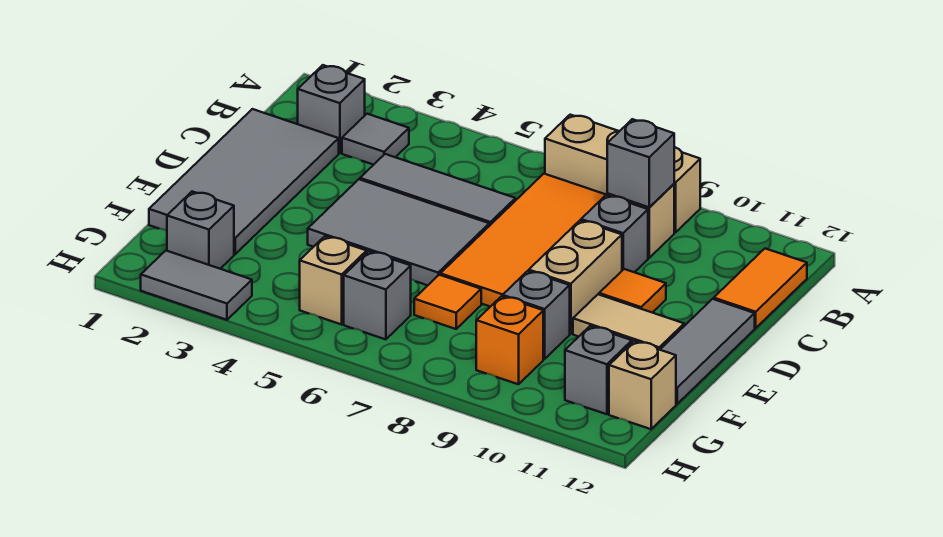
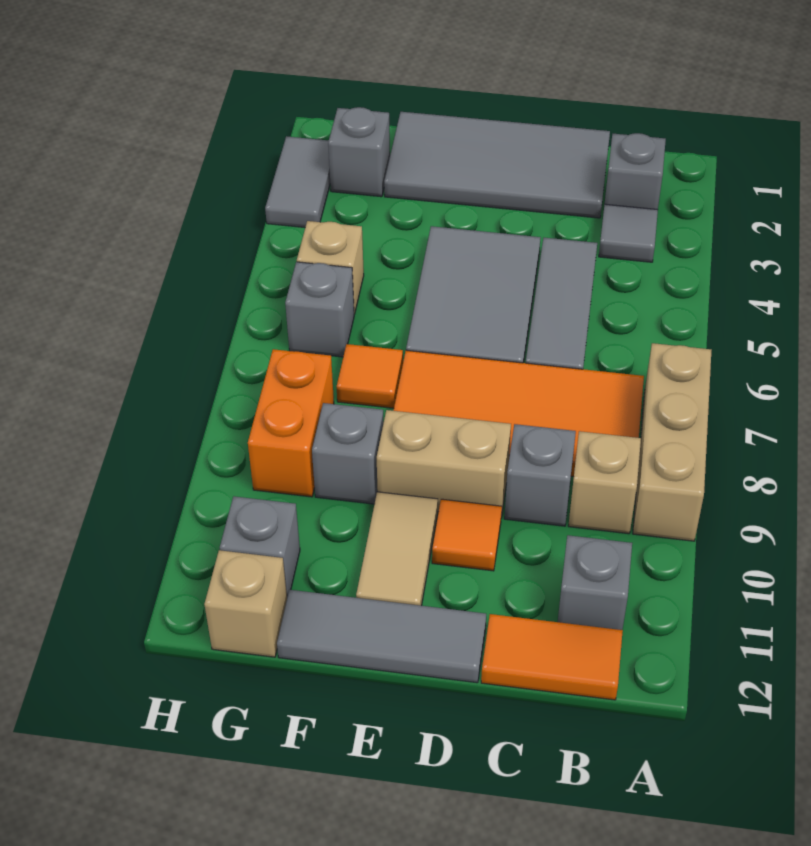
grey 1x1 brick [607,119,674,207] -> grey 1x1 brick moved to [558,535,632,630]
orange 1x1 brick [476,296,543,384] -> orange 1x2 brick [248,349,334,497]

